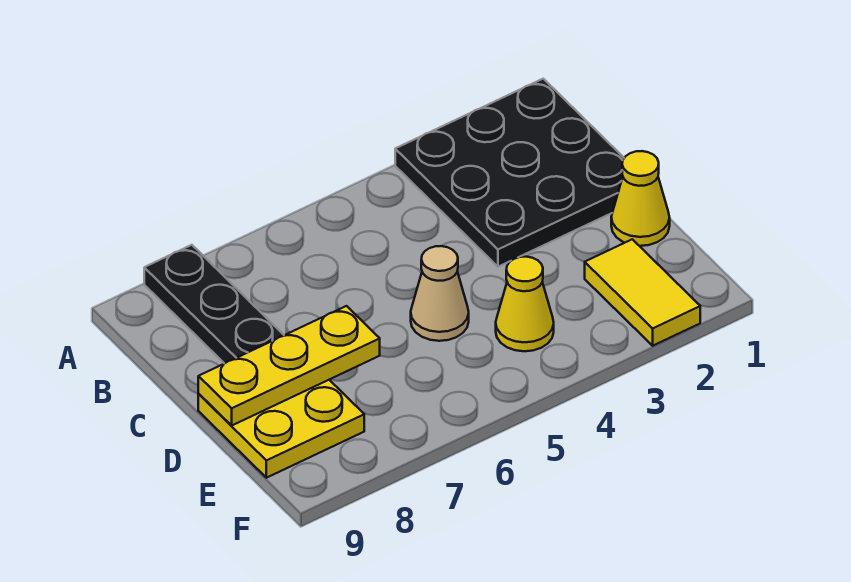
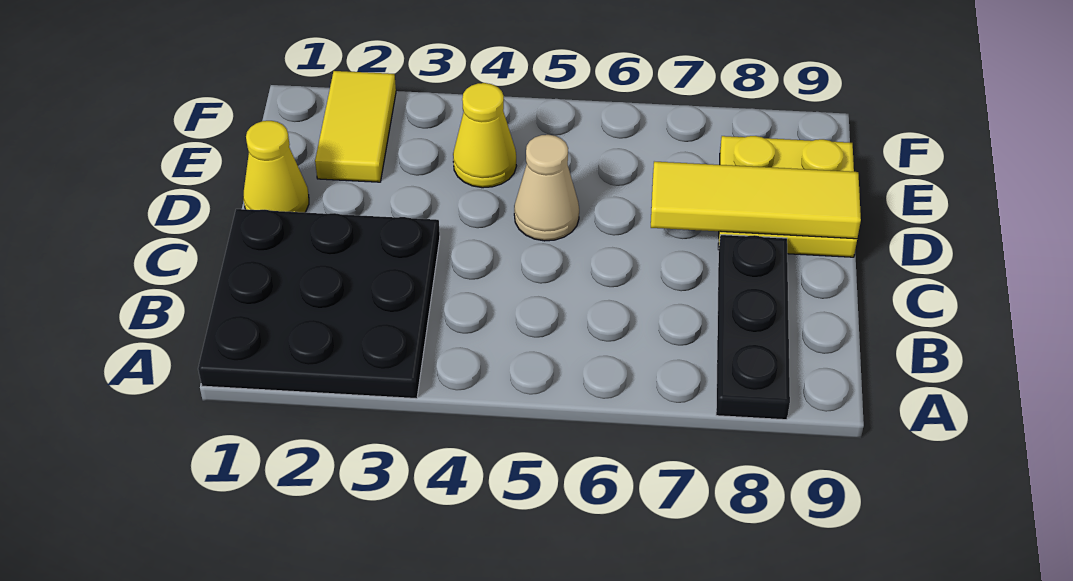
yellow 1x3 plate [198,306,380,425] -> yellow 1x3 tile [651,161,861,239]

